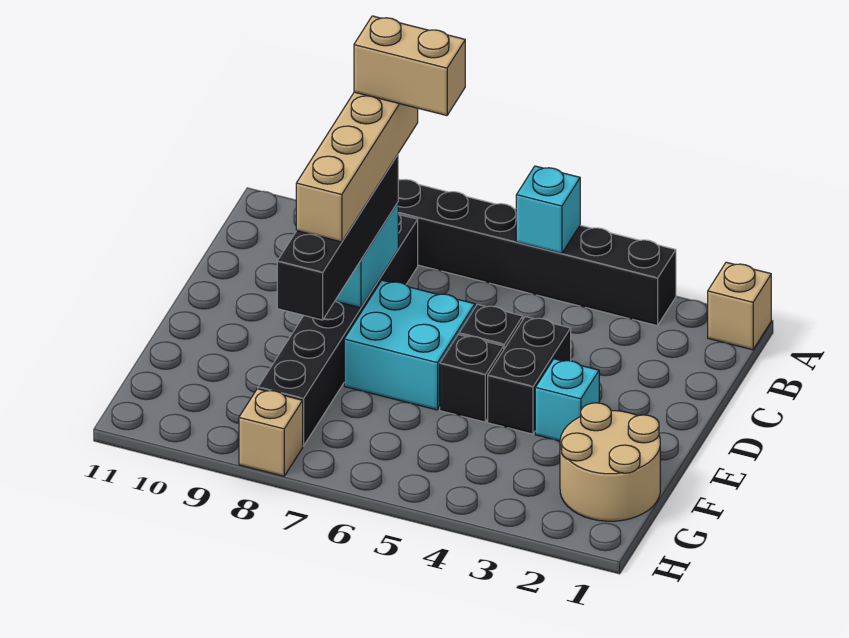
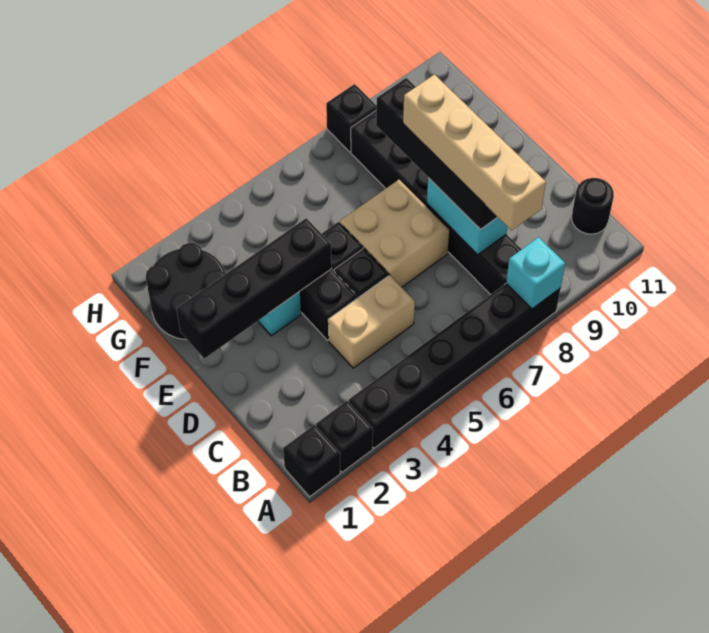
tan 1x1 brick [708,262,771,350] -> black 1x1 brick [283,425,340,497]
none -> black 1x1 brick [316,401,373,472]
cyan 1x1 brick [516,166,580,253] -> cyan 1x1 brick moved to [506,237,565,309]
tan 1x2 brick [354,16,465,116] -> tan 1x2 brick moved to [328,275,415,368]
none -> black 1x1 round brick [572,178,614,234]
cyan 2x2 brick [344,280,475,410] -> tan 2x2 brick [340,179,450,287]
none -> black 1x4 brick [177,218,332,359]
tan 2x2 round brick [560,403,660,521] -> black 2x2 round brick [146,243,226,340]
tan 1x1 brick [239,389,303,476] -> black 1x1 brick [326,84,376,152]

